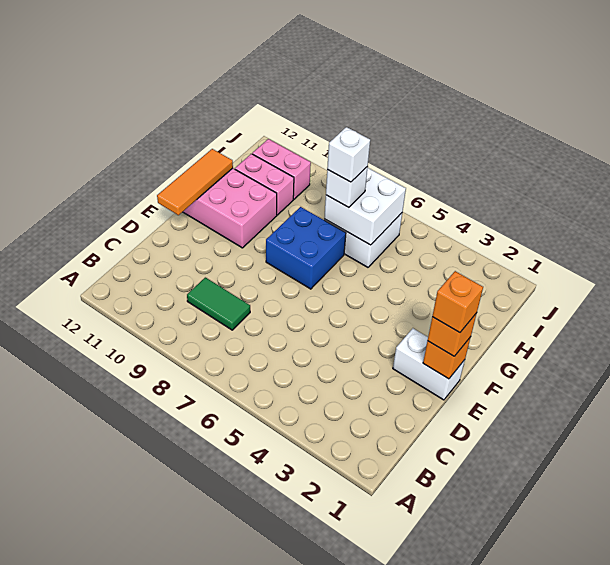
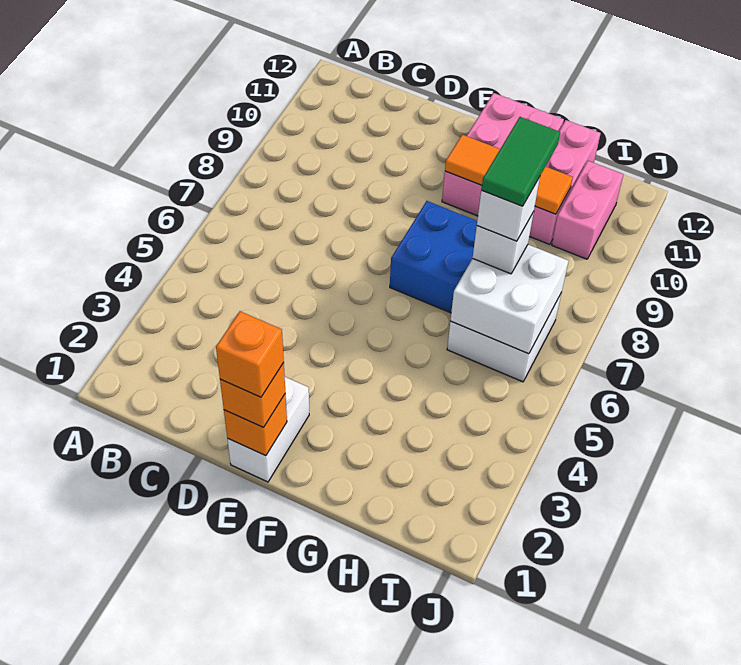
green 1x2 tile [187,277,250,330] -> green 1x2 tile moved to [481,117,560,206]
orange 1x3 tile [157,149,233,215] -> orange 1x3 tile moved to [445,135,573,214]
pink 1x2 brick [235,154,294,215] -> pink 1x3 brick [529,120,601,245]

